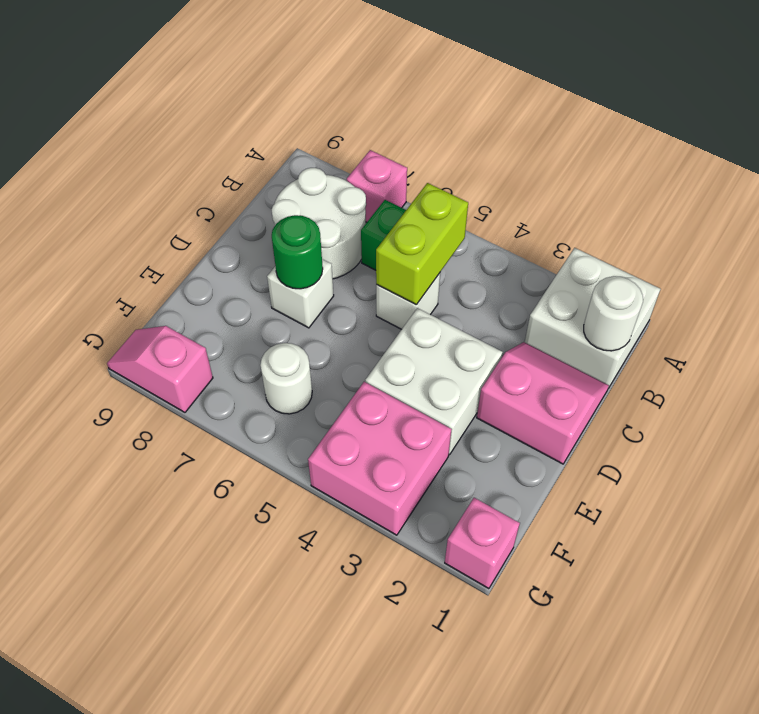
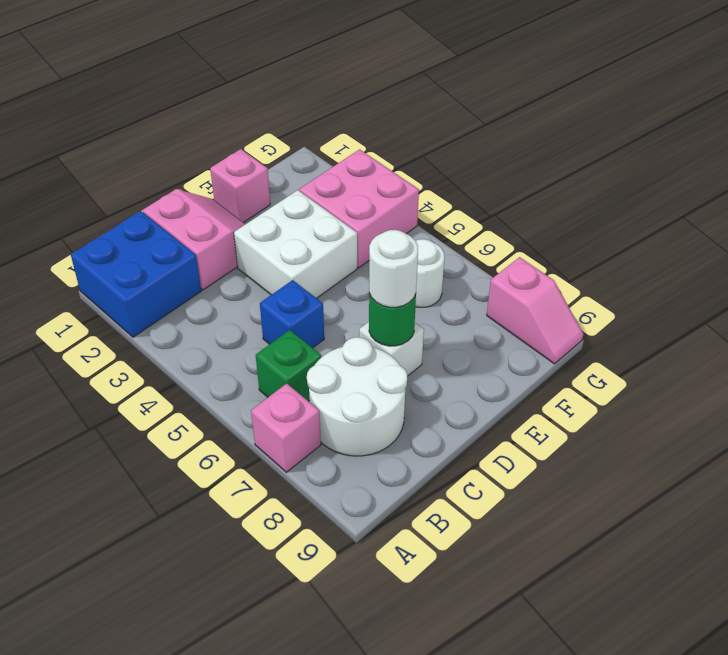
white 2x2 brick [525,248,660,388] -> blue 2x2 brick [71,211,201,337]
white 1x1 round brick [584,276,643,351] -> white 1x1 round brick moved to [369,230,418,307]
lime 1x2 brick [376,183,468,305] -> none
pink 2x2 slope [477,342,609,464] -> pink 2x2 slope turned to [143,189,245,290]
white 1x1 brick [376,273,440,329] -> blue 1x1 brick [260,280,324,348]
pink 1x1 brick [445,498,520,589] -> pink 1x1 brick moved to [210,149,270,223]

